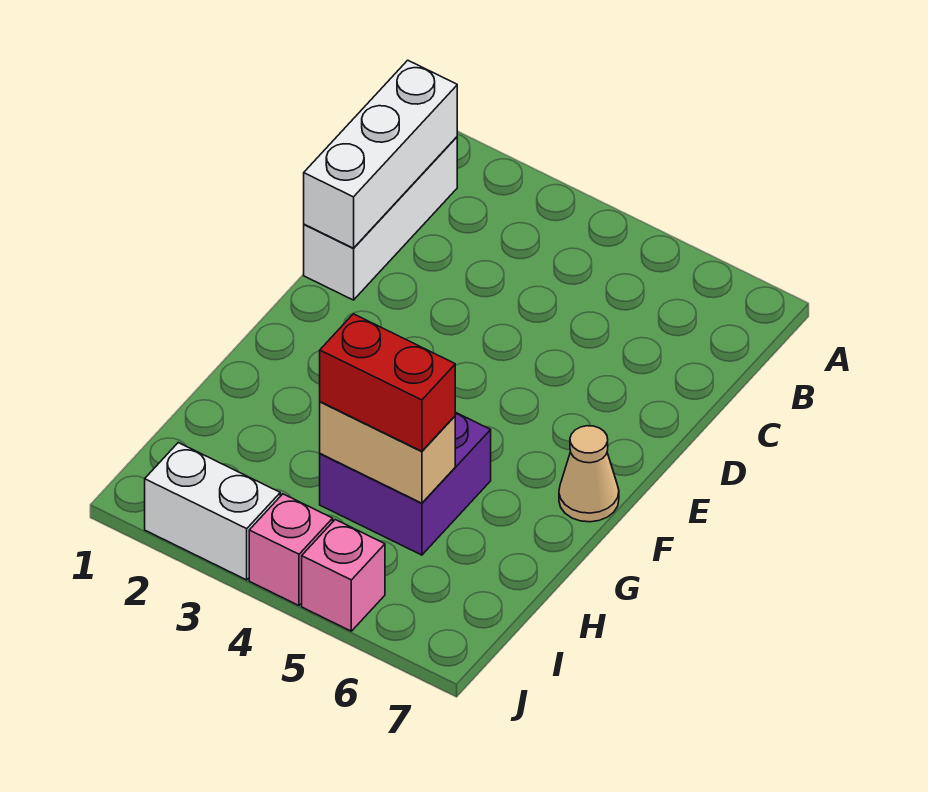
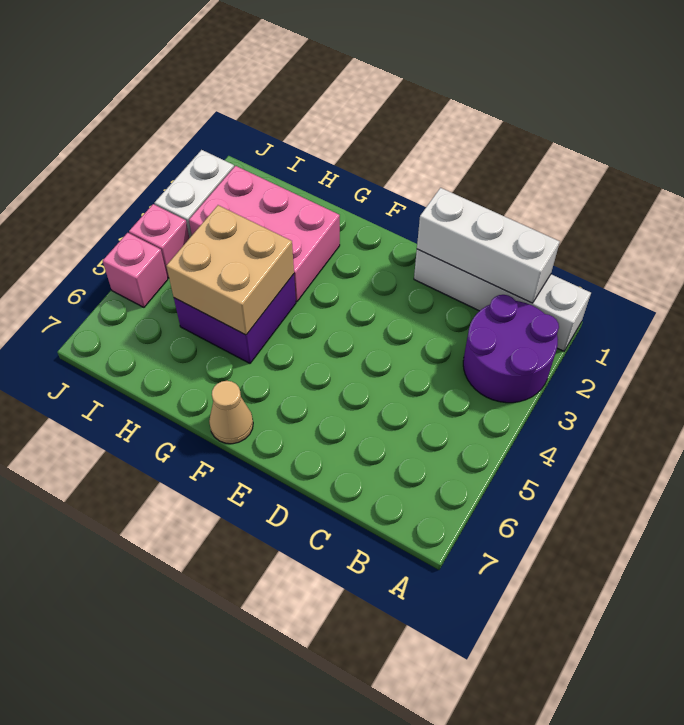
none -> purple 2x2 round brick [463,295,559,403]
white 1x3 brick [304,137,457,300] -> white 1x4 brick [414,249,591,351]
none -> pink 2x3 brick [189,166,340,302]
tan 1x2 brick [320,402,455,503] -> tan 2x2 brick [166,205,294,335]
red 1x2 brick [320,314,455,451] -> none

